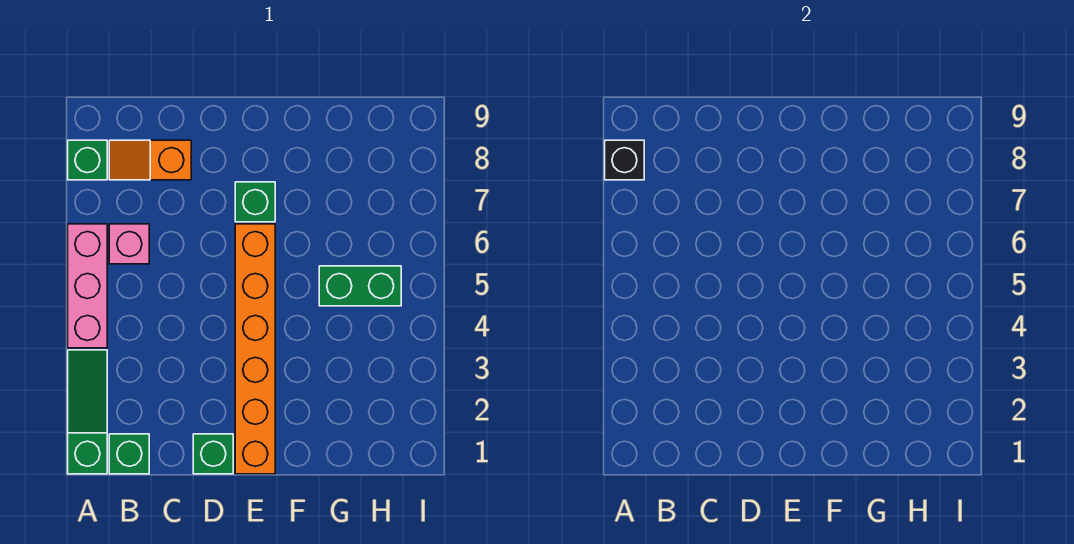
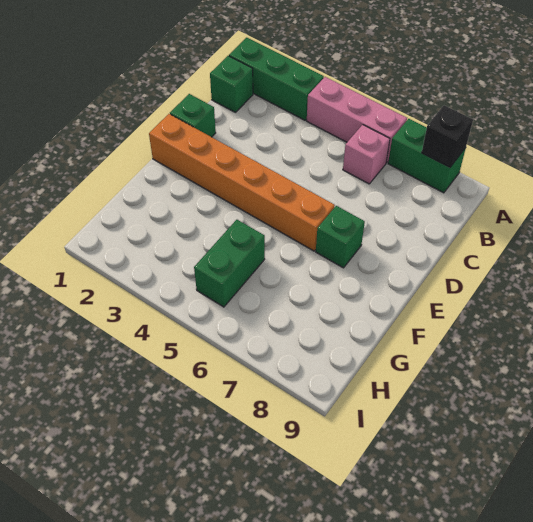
green 1x3 slope [68,350,107,474] -> green 1x3 brick [229,38,324,120]
green 1x1 brick [68,140,107,180] -> green 1x2 brick [388,119,466,193]
orange 1x2 slope [109,140,191,180] -> none

